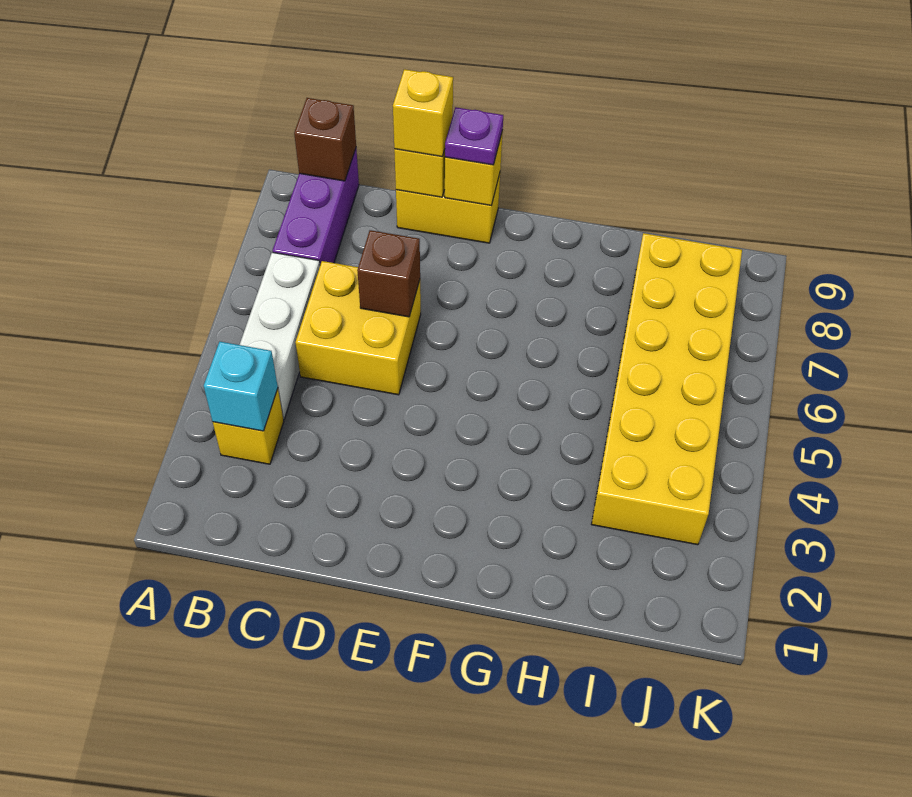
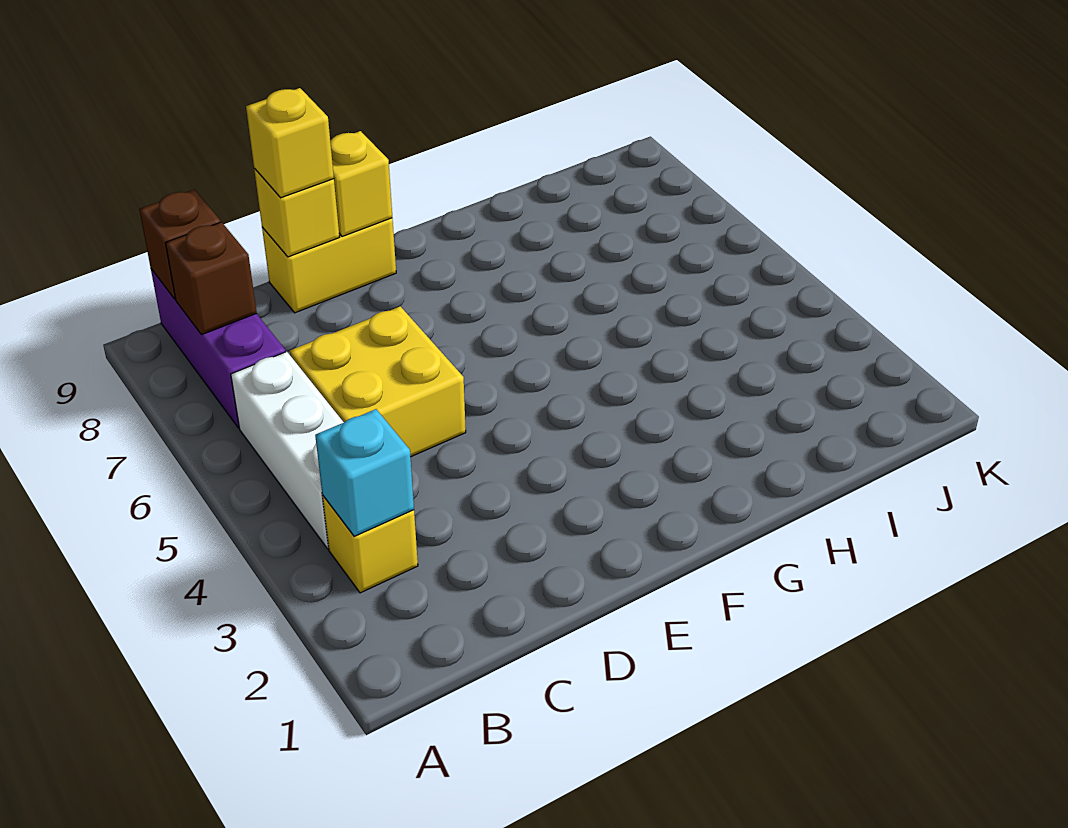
brown 1x1 brick [357,230,420,317] -> brown 1x1 brick moved to [166,222,257,335]
purple 1x1 plate [445,107,503,165] -> none
yellow 2x6 brick [592,233,742,545] -> none

